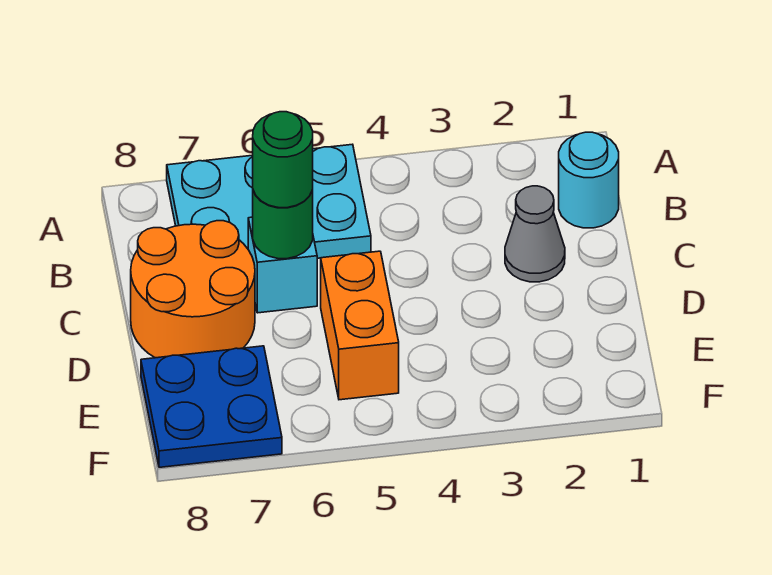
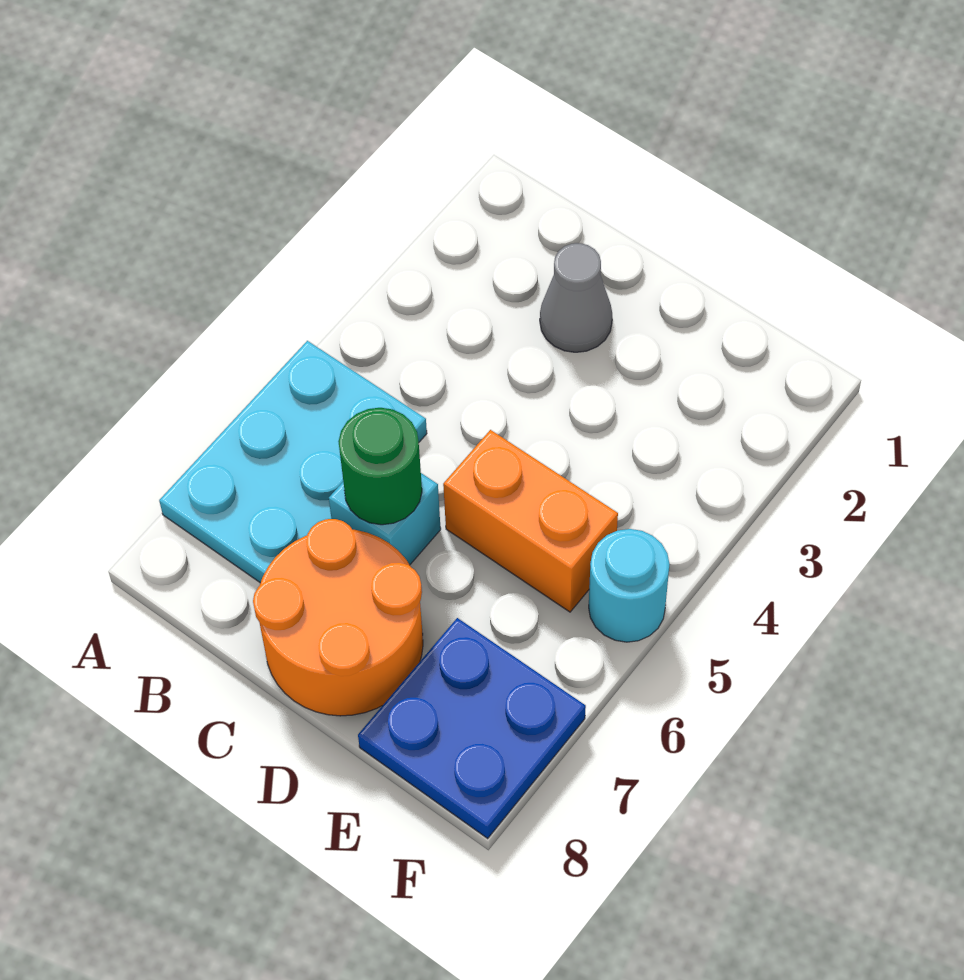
cyan 1x1 round brick [559,132,619,228] -> cyan 1x1 round brick moved to [589,529,670,642]
green 1x1 round brick [253,112,313,208] -> none

